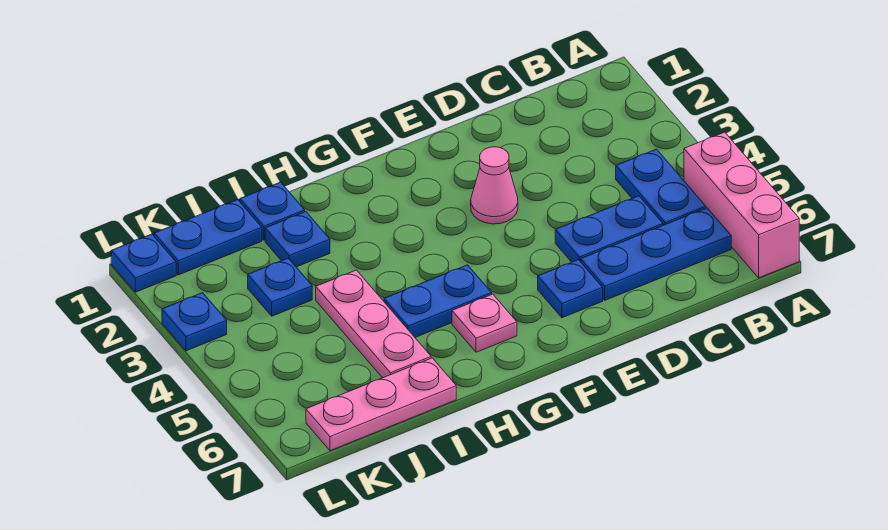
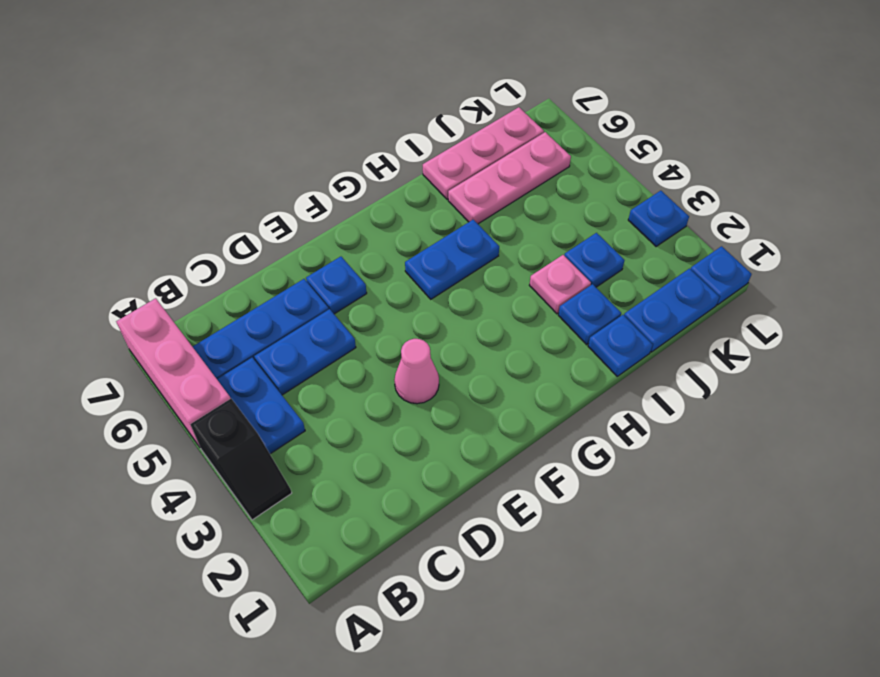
none -> black 1x2 slope [190,399,292,520]
pink 1x1 plate [452,294,517,352] -> pink 1x1 plate moved to [529,255,591,314]
pink 1x3 plate [316,270,431,378] -> pink 1x3 plate turned to [448,132,571,224]

